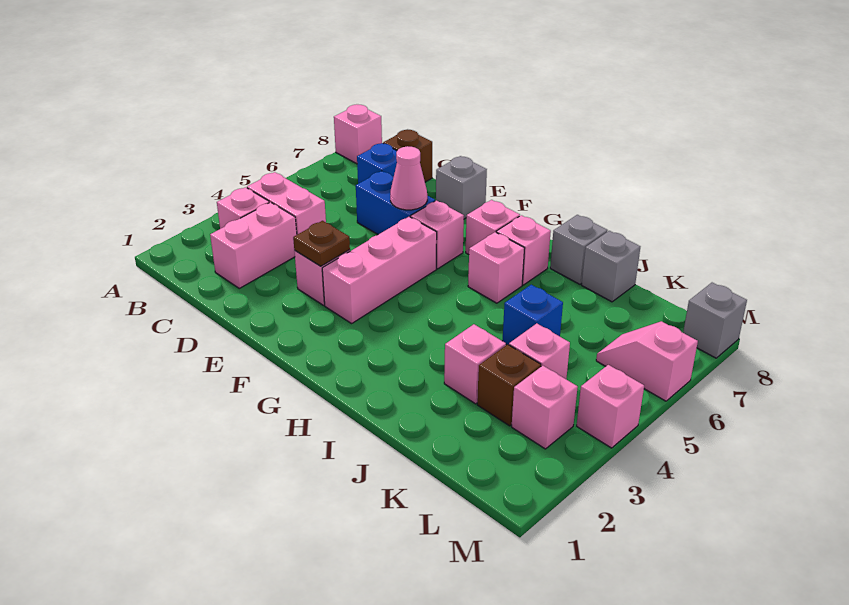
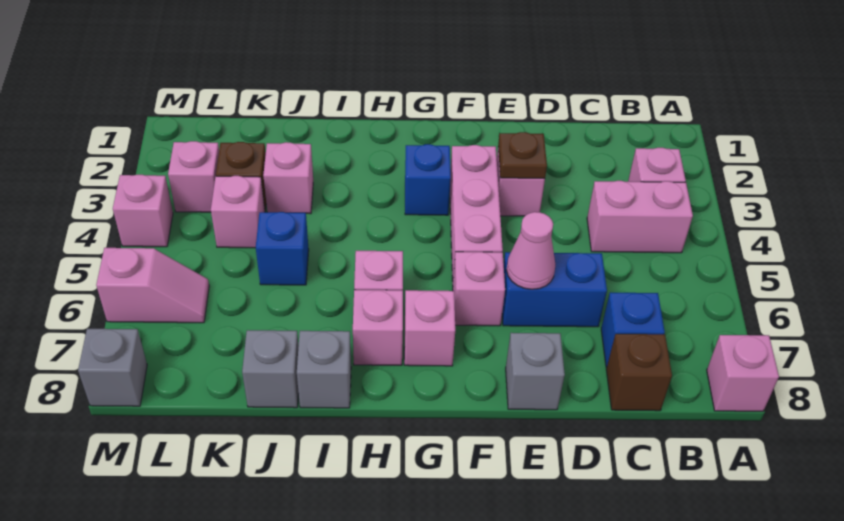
pink 1x2 brick [210,202,297,288] -> none
none -> blue 1x1 brick [405,144,451,215]

